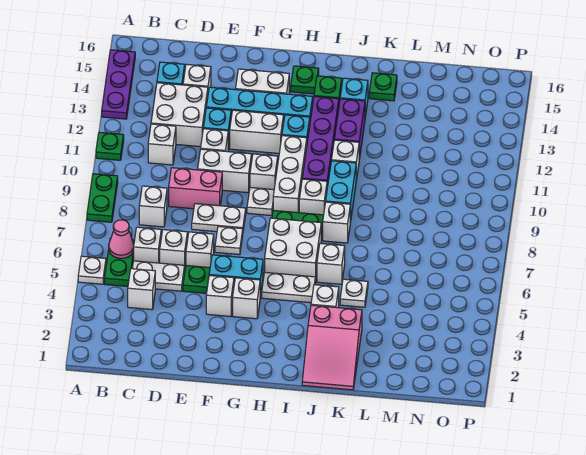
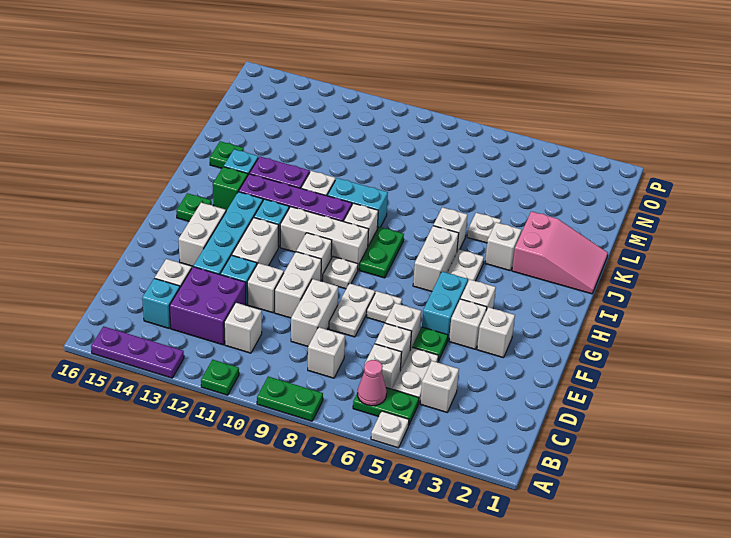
white 2x2 brick [151,83,208,147] -> purple 2x2 brick [170,267,246,345]
pink 1x2 brick [169,168,222,209] -> white 1x2 brick [291,279,338,346]
white 2x2 brick [265,218,321,277] -> white 1x2 brick [413,226,459,292]
white 1x1 brick [323,202,350,243] -> white 1x1 brick moved to [477,307,515,358]

